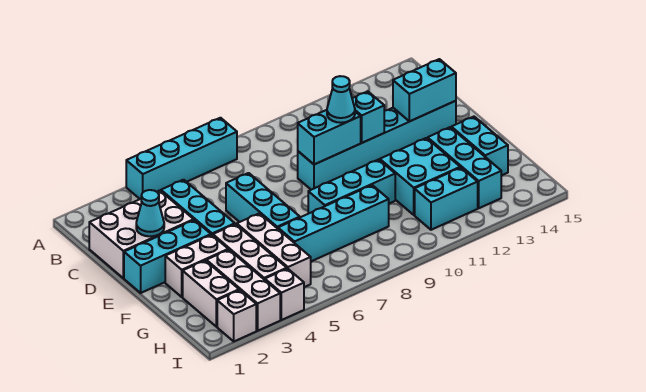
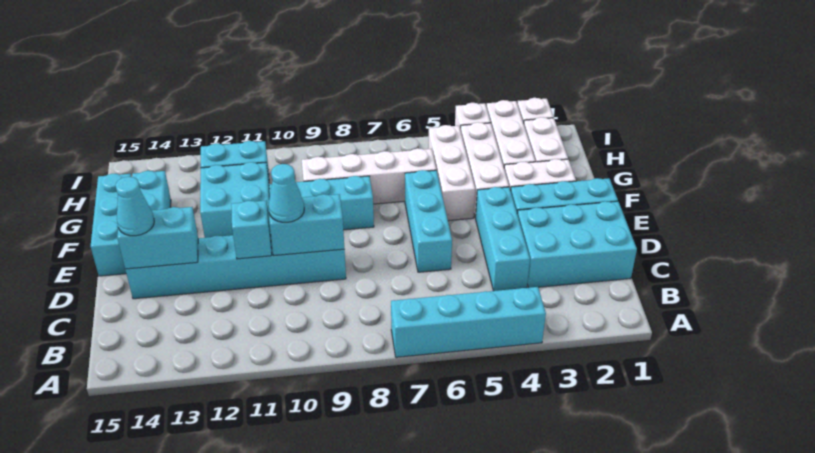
white 2x3 brick [89,190,194,278] -> cyan 2x3 brick [517,201,637,288]
cyan 1x1 cone [136,190,164,236] -> cyan 1x1 cone moved to [115,177,154,236]
cyan 1x3 brick [428,127,501,208] -> cyan 1x3 brick moved to [91,174,131,276]
cyan 1x4 brick [278,185,389,261] -> white 1x4 brick [302,148,436,204]

